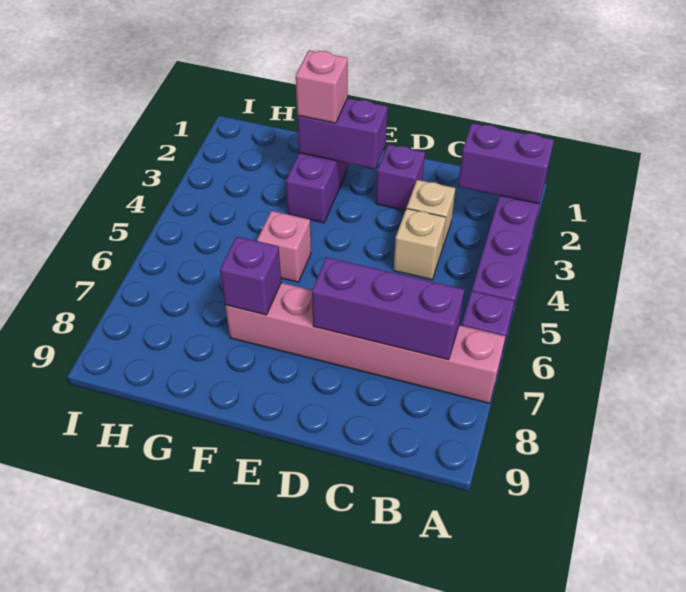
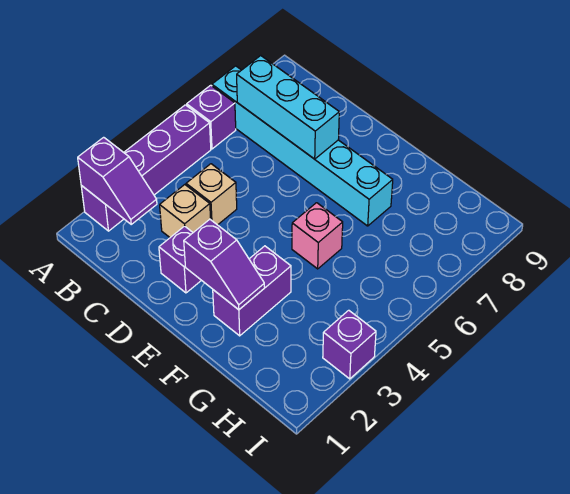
purple 1x2 brick [458,123,554,204] -> purple 1x2 slope [78,137,157,224]
pink 1x6 brick [225,283,505,403] -> cyan 1x6 brick [212,66,393,226]
purple 1x3 brick [312,257,464,360] -> cyan 1x3 brick [237,56,339,159]
purple 1x2 brick [297,98,388,169] -> purple 1x2 slope [184,219,265,310]
pink 1x1 brick [296,50,348,123] -> none
purple 1x1 brick [220,237,281,315] -> purple 1x1 brick moved to [323,310,376,379]

